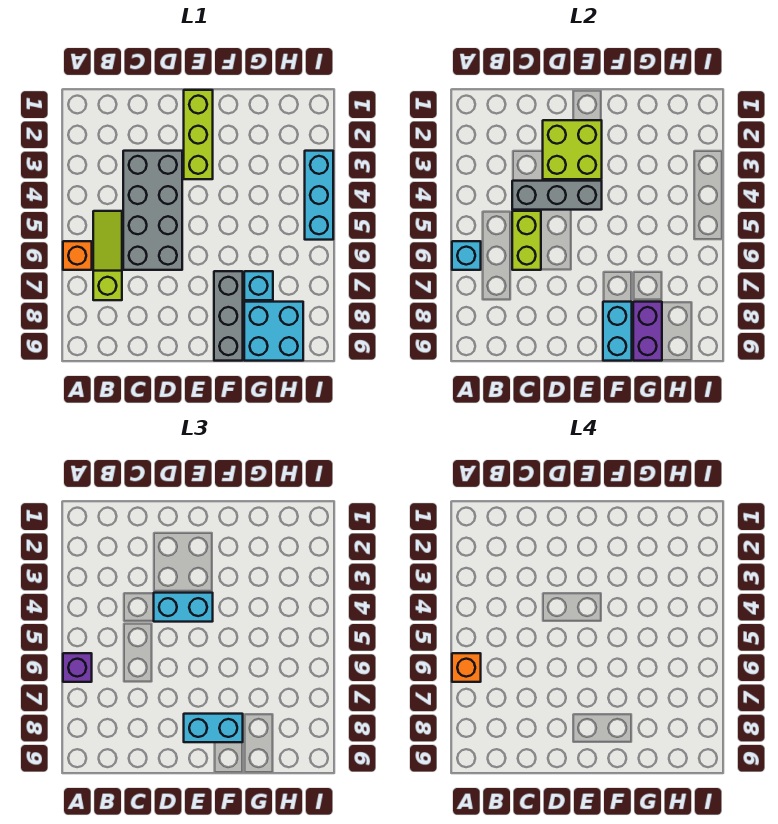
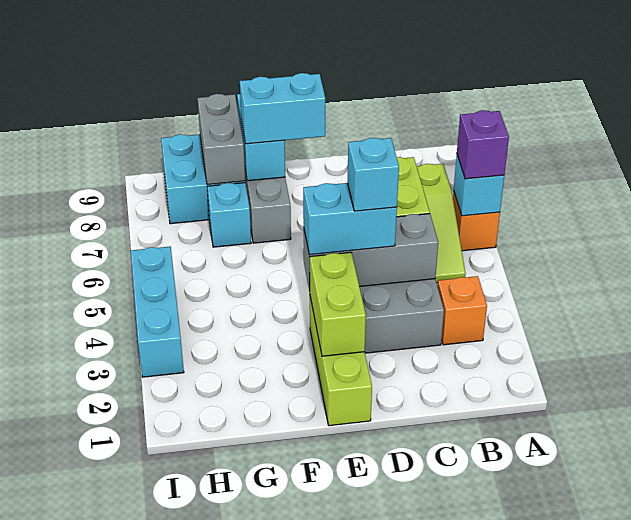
orange 1x1 brick [452,653,481,682] -> orange 1x1 brick moved to [437,276,487,345]
lime 2x2 brick [543,120,602,179] -> lime 1x2 brick [310,252,366,356]
none -> cyan 1x1 brick [347,138,399,211]
purple 1x2 brick [633,302,662,361] -> grey 1x2 brick [198,94,245,185]

